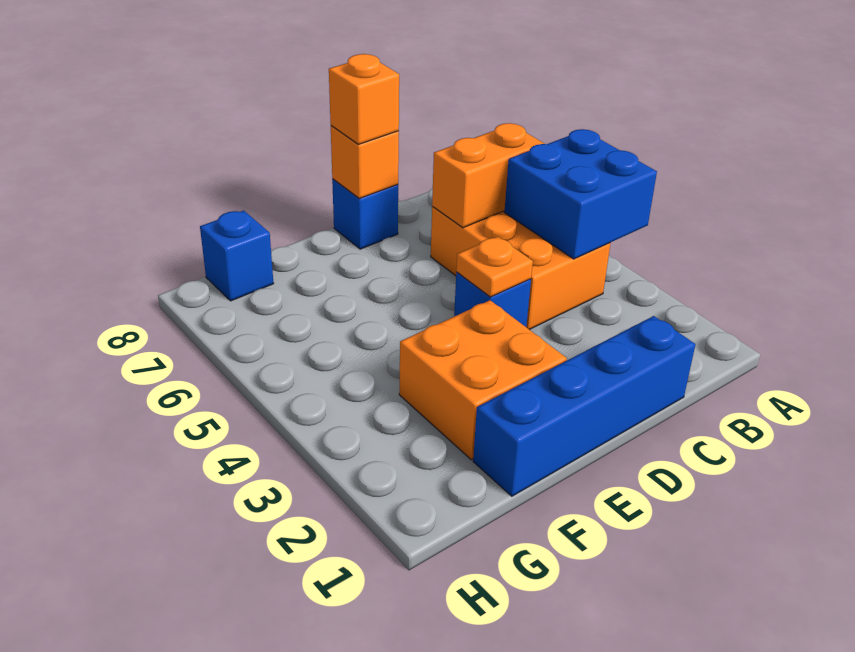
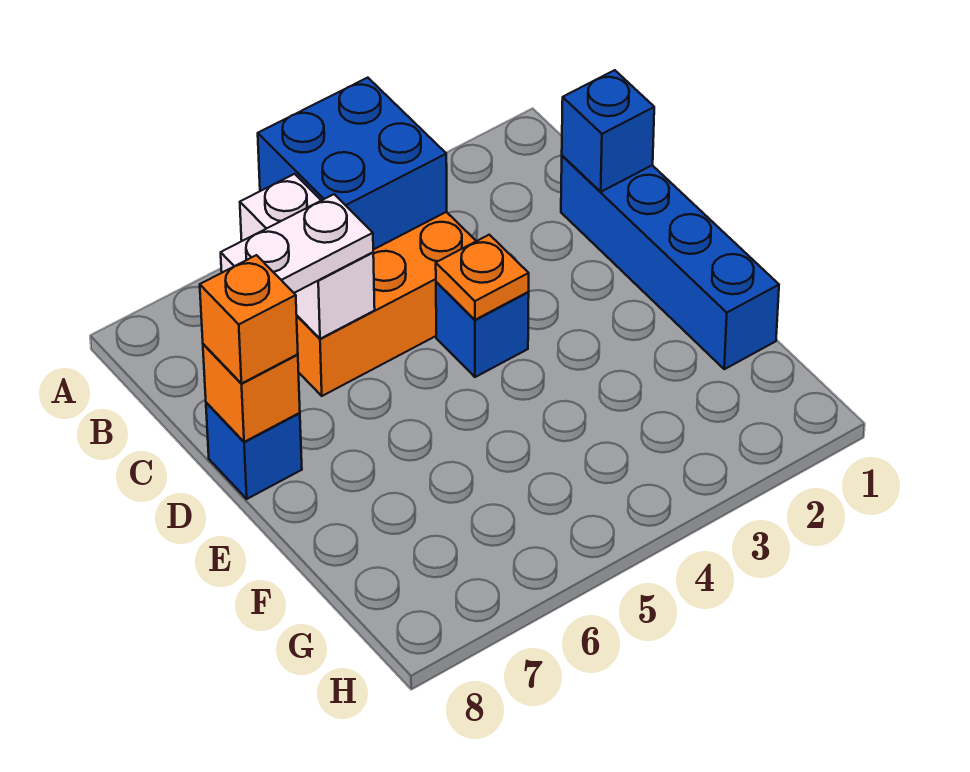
orange 1x2 brick [432,123,544,228] -> white 1x2 brick [240,174,375,339]
none -> white 1x2 plate [221,194,373,293]
orange 2x2 brick [399,300,567,460] -> none
blue 1x1 brick [200,211,274,301] -> blue 1x1 brick moved to [562,70,654,192]

